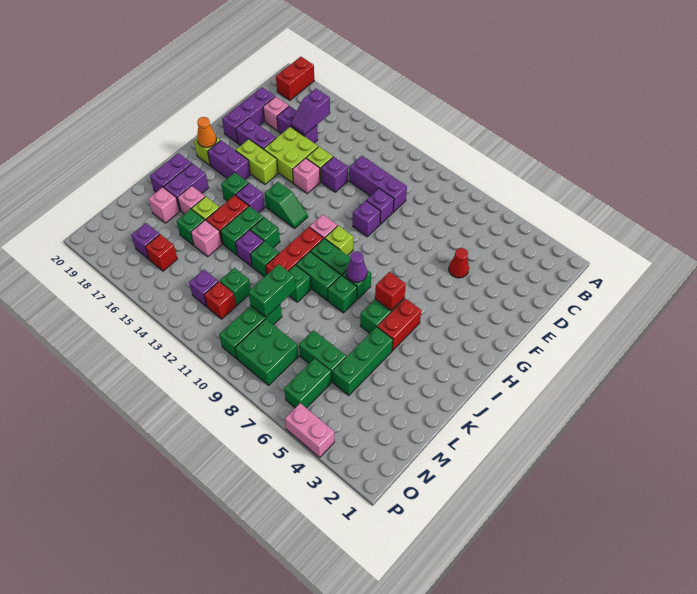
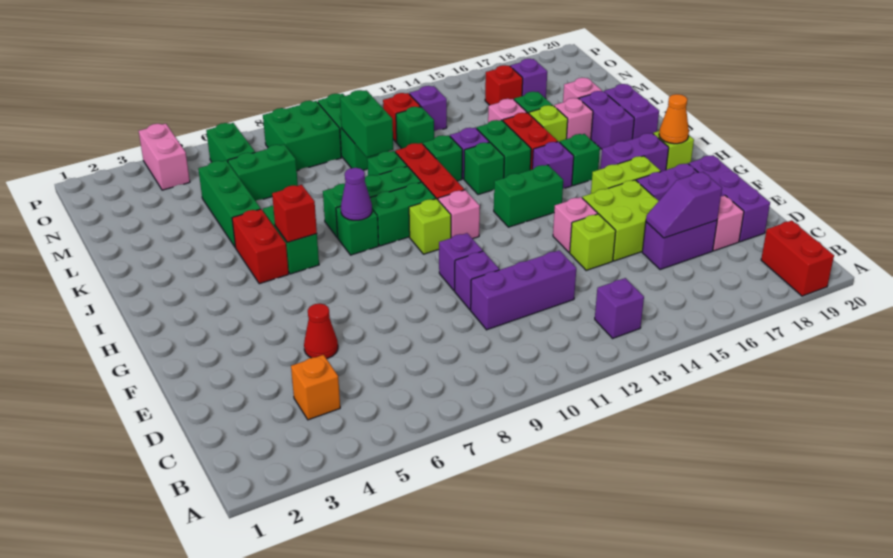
none -> orange 1x1 brick [291,355,340,420]
purple 1x2 slope [291,89,330,135] -> purple 1x2 slope turned to [646,172,722,238]
purple 1x1 brick [321,157,348,192] -> purple 1x1 brick moved to [595,278,644,338]
green 1x2 slope [264,182,308,228] -> green 1x2 brick [494,165,563,227]
pink 1x2 brick [285,403,335,457] -> pink 1x2 brick turned to [139,124,190,190]

